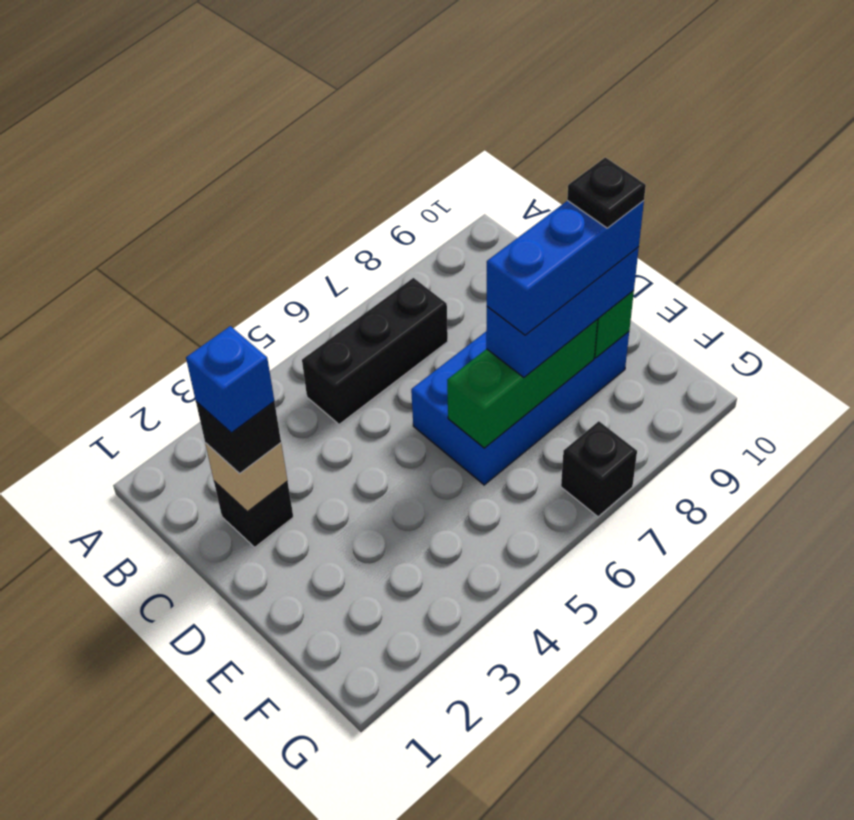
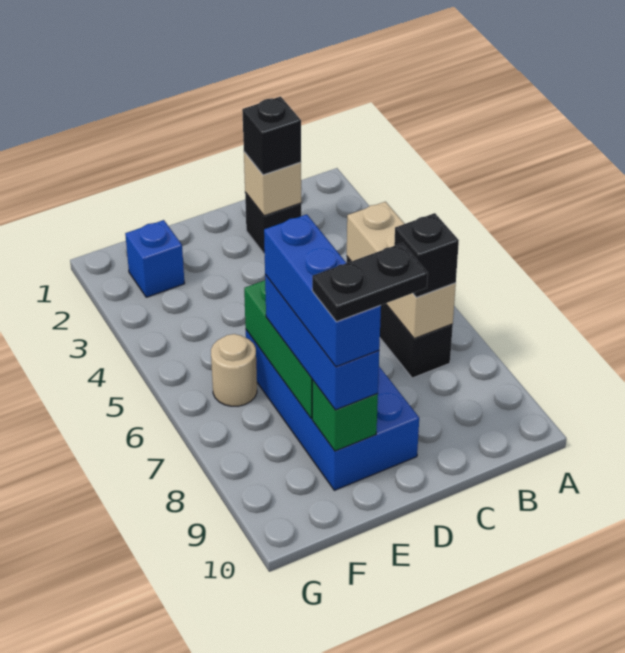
none -> tan 1x3 brick [347,202,456,338]
blue 1x1 brick [186,326,274,433] -> blue 1x1 brick moved to [125,220,185,297]
black 1x1 plate [567,157,646,228] -> black 1x2 plate [312,243,428,322]
none -> tan 1x1 round brick [211,334,257,406]
black 1x1 brick [561,421,637,517] -> black 1x1 brick moved to [394,213,459,297]

